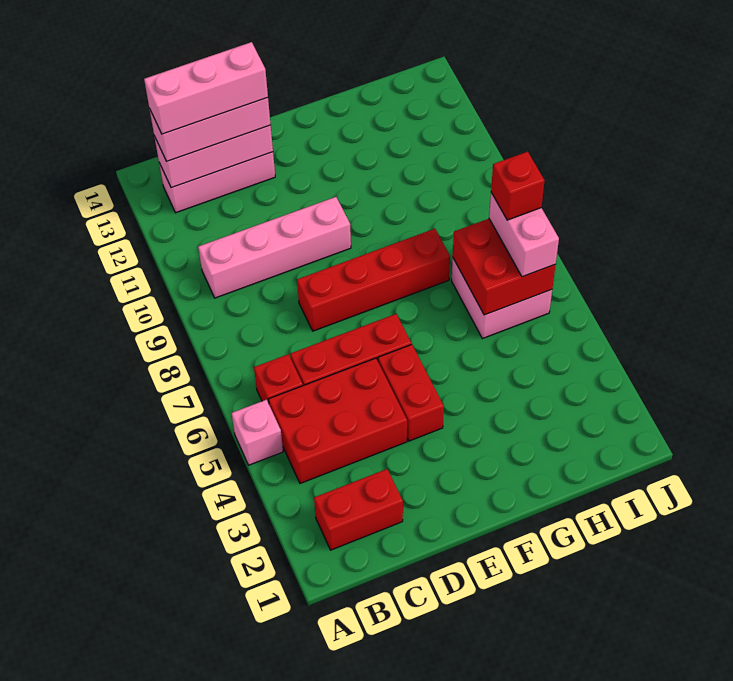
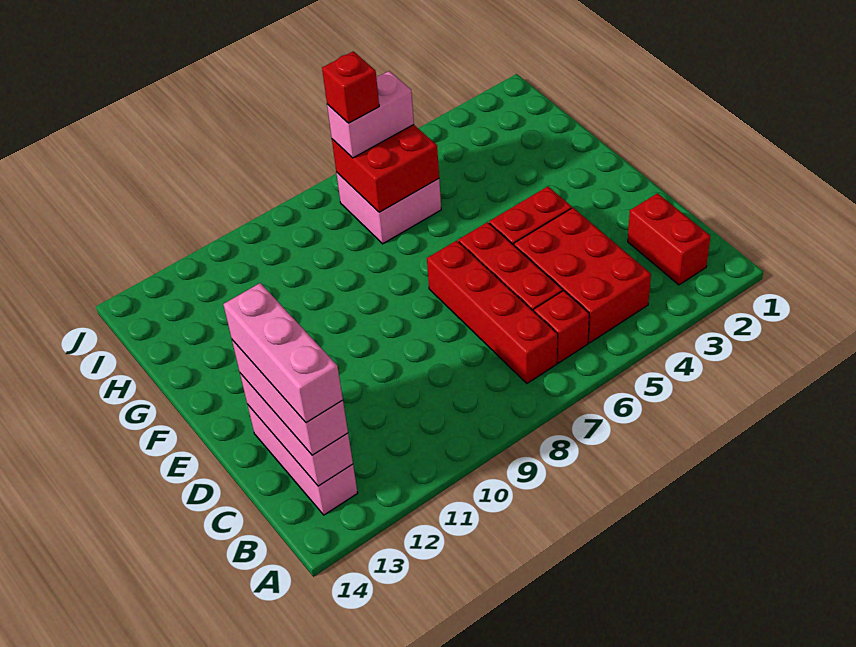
pink 1x1 brick [232,400,283,465] -> none
pink 1x4 brick [198,197,351,298] -> none
red 1x4 brick [297,229,450,331] -> red 1x4 brick moved to [427,240,558,383]

